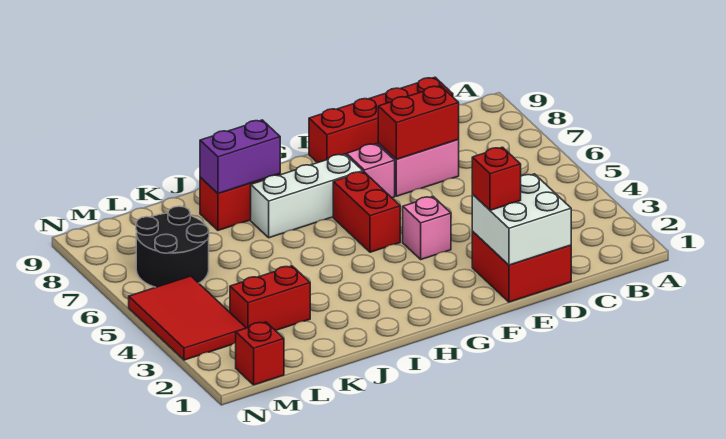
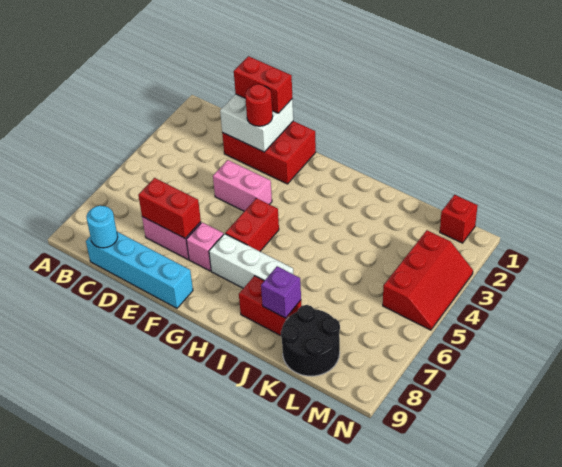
red 1x4 brick [309,77,453,163] -> cyan 1x4 brick [86,232,193,308]
none -> cyan 1x1 round brick [86,206,118,248]
red 2x2 brick [472,231,571,302] -> red 2x3 brick [222,121,316,184]
red 1x1 brick [472,147,521,210] -> red 1x1 round brick [245,84,273,126]
pink 1x1 brick [403,197,451,259] -> pink 1x2 brick [213,160,272,211]
purple 1x2 brick [200,120,280,194] -> purple 1x1 brick [261,266,301,318]
red 1x2 brick [230,266,310,331] -> red 1x2 brick moved to [234,56,292,113]
black 2x2 round brick [136,206,209,287] -> black 2x2 round brick moved to [281,305,340,376]
red 2x3 tile [129,276,246,360] -> red 2x3 slope [383,230,473,330]

